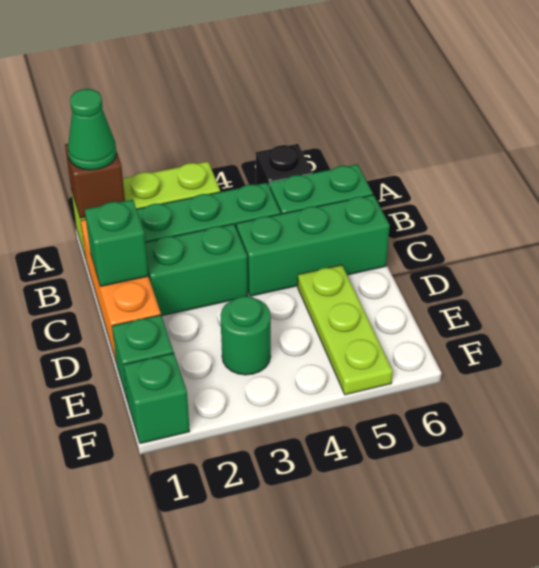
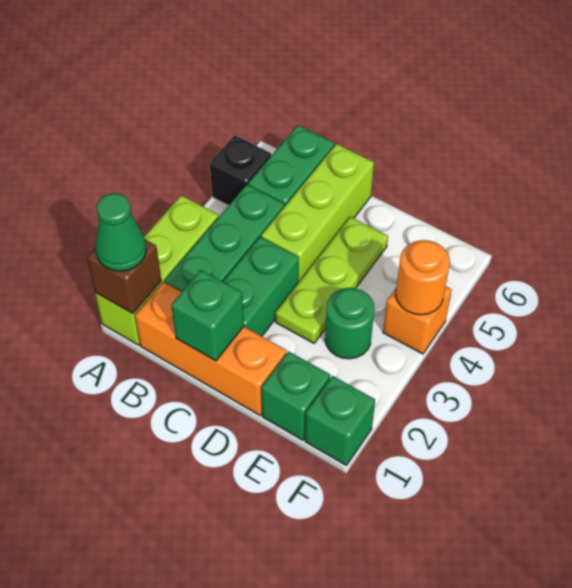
green 1x3 brick [236,195,390,296] -> lime 1x3 brick [261,144,374,283]
lime 1x3 plate [298,265,393,395] -> lime 1x3 plate turned to [275,217,388,343]
none -> orange 1x1 brick [383,287,452,354]
none -> orange 1x1 round brick [396,240,450,315]

